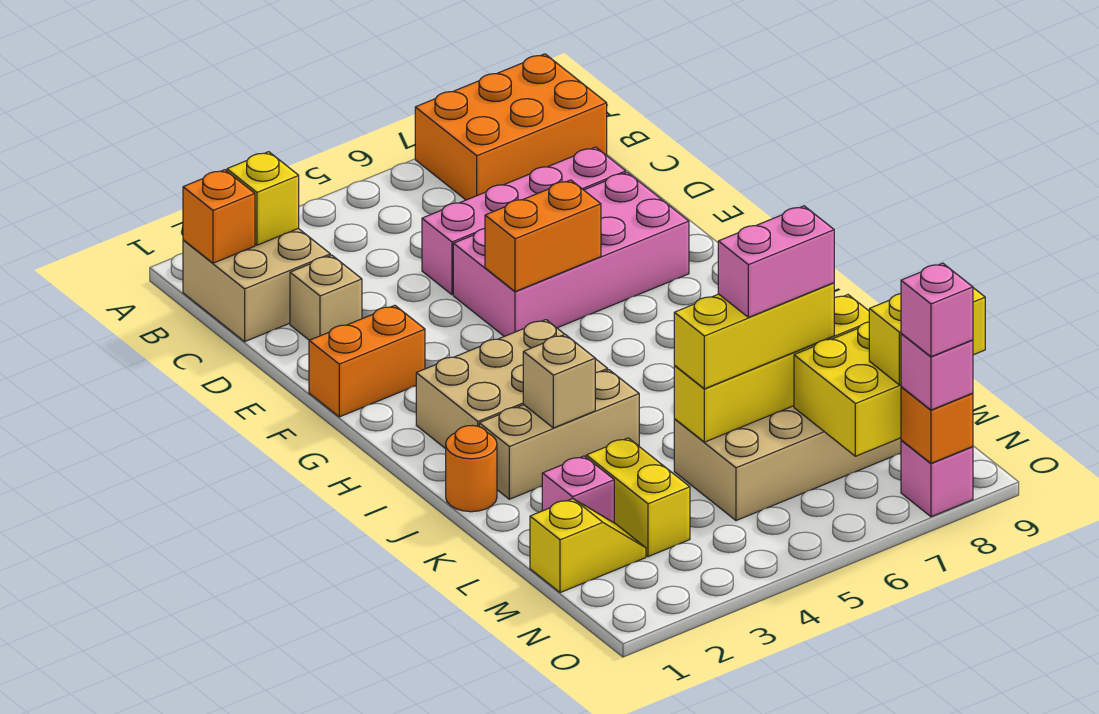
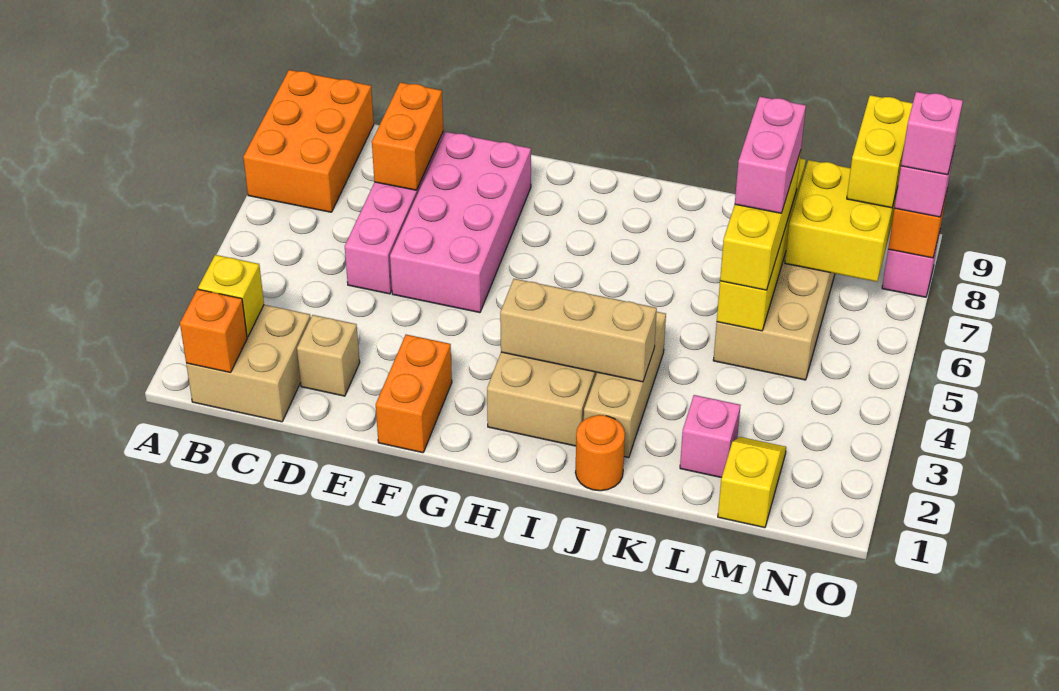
orange 1x2 brick [485,180,601,292] -> orange 1x2 brick moved to [372,82,443,190]
tan 1x1 brick [523,335,595,428] -> tan 1x3 brick [500,279,657,382]
yellow 1x2 brick [586,438,690,557] -> none

